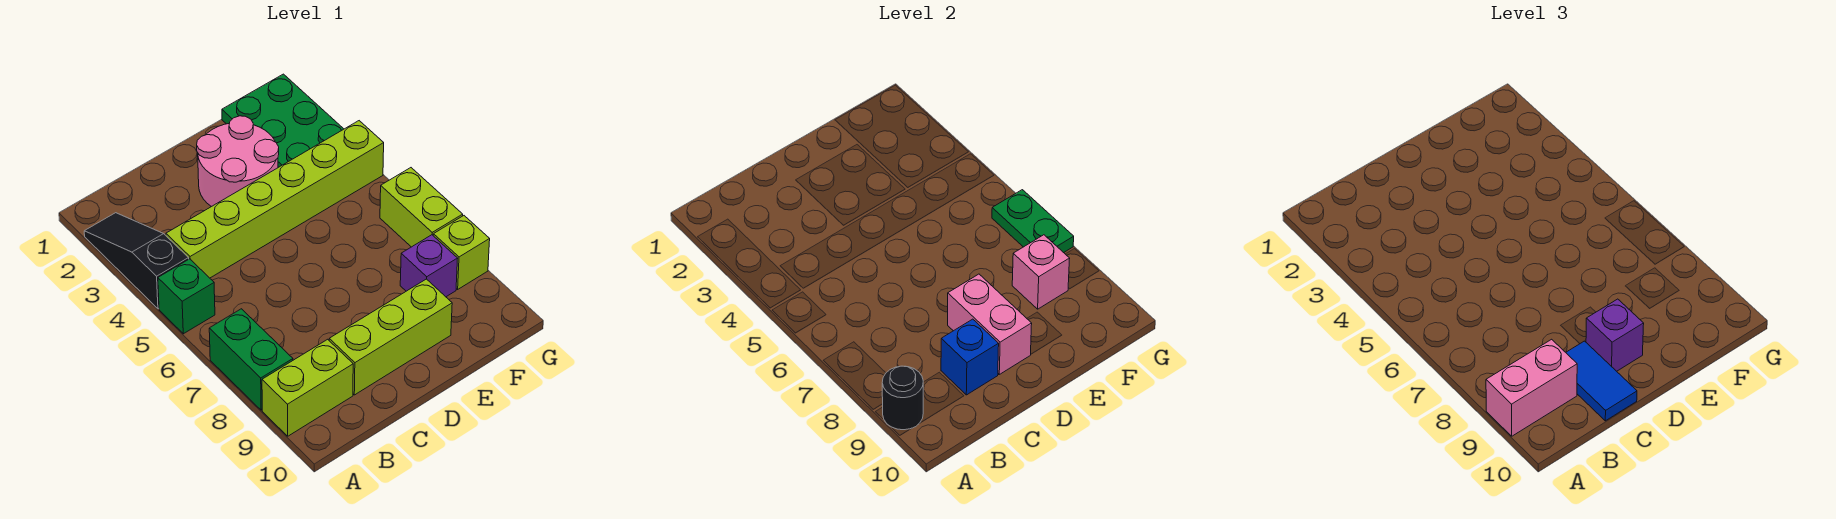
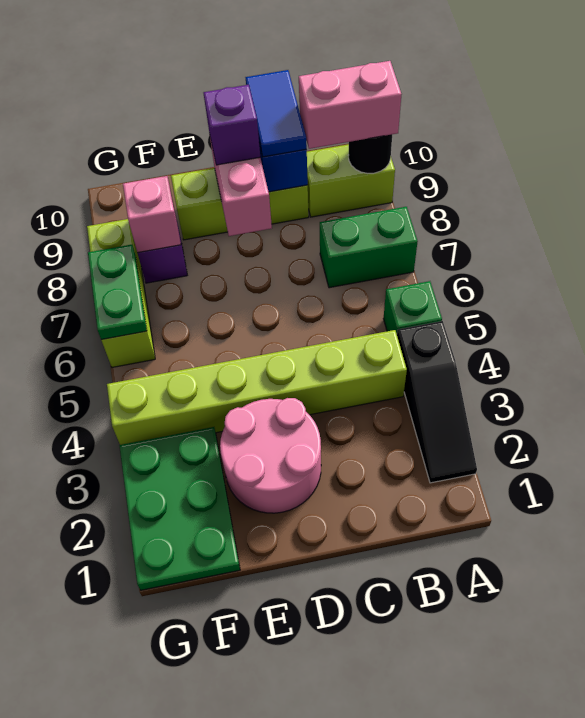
green 1x2 brick [209,309,293,410] -> green 1x2 brick turned to [320,207,418,288]

